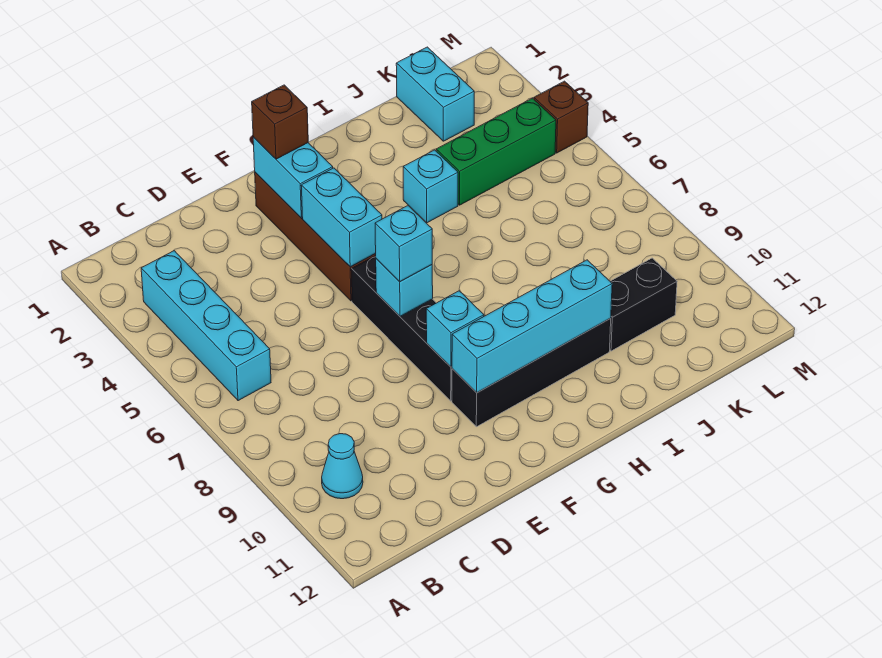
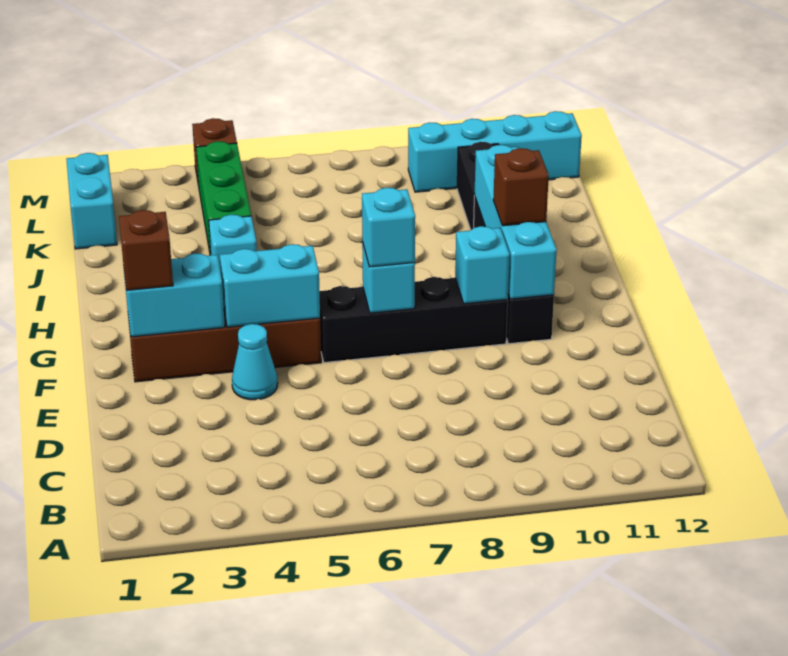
cyan 1x4 brick [141,251,271,401] -> cyan 1x4 brick moved to [408,111,582,192]
cyan 1x1 cone [322,434,363,499] -> cyan 1x1 cone moved to [232,324,277,400]
none -> brown 1x1 brick [493,148,549,226]
cyan 1x2 brick [396,47,474,141] -> cyan 1x2 brick turned to [66,153,117,249]

